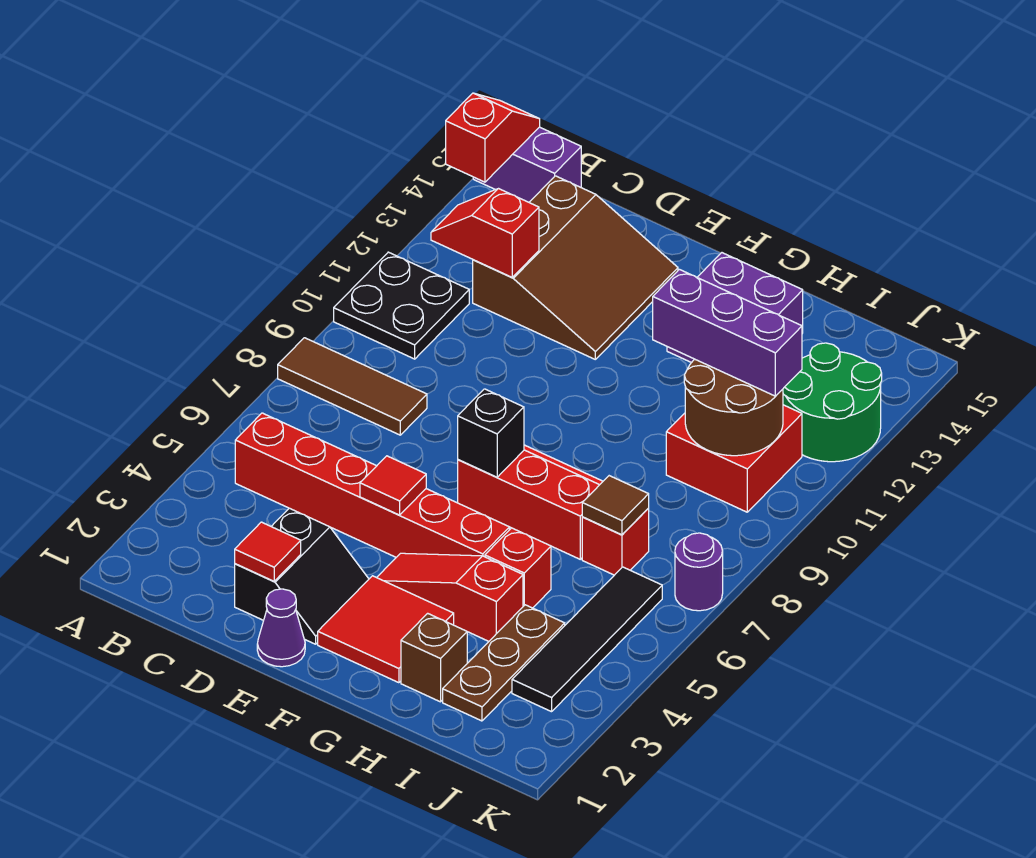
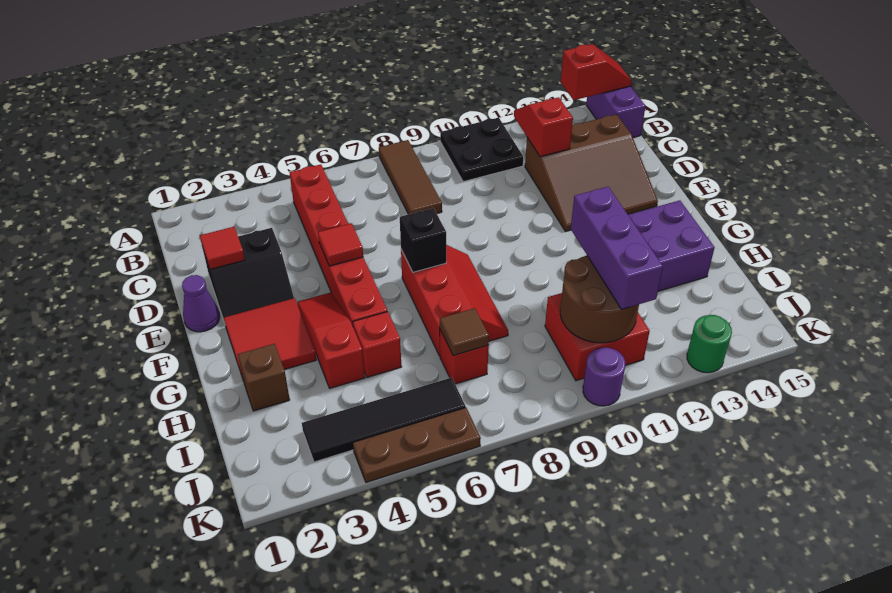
brown 1x3 plate [443,605,565,721] -> brown 1x3 plate moved to [353,408,481,482]
green 2x2 round brick [783,343,882,462] -> green 1x1 round brick [687,315,732,373]
purple 1x1 round brick [675,533,723,611] -> purple 1x1 round brick moved to [583,347,625,406]

